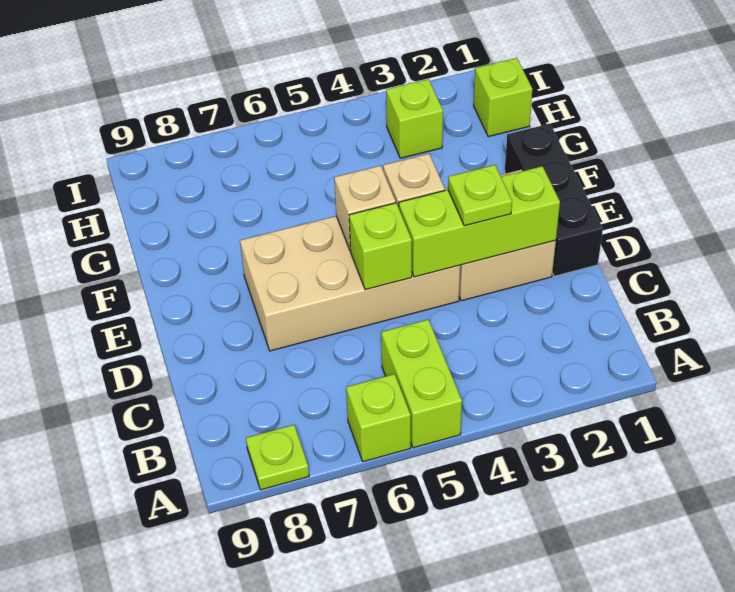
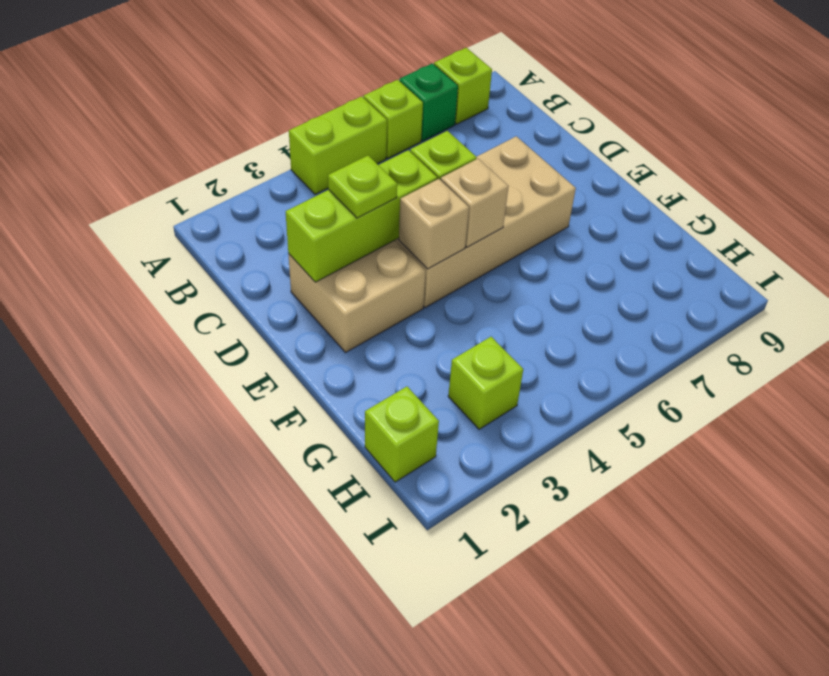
lime 1x2 brick [381,319,462,448] -> lime 1x2 brick turned to [289,96,387,194]
none -> green 1x1 brick [399,63,458,141]
lime 1x1 plate [246,425,309,490] -> lime 1x1 brick [434,48,492,124]
black 1x3 brick [505,124,603,276] -> none

